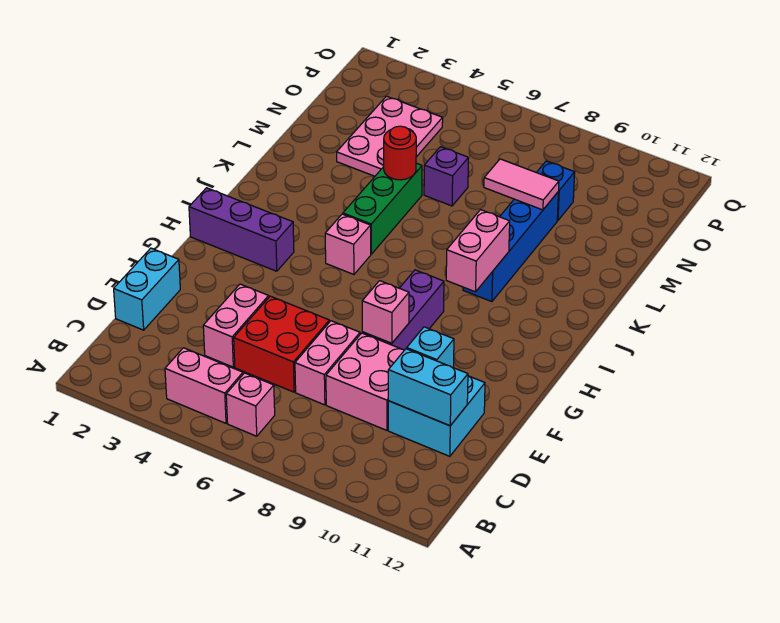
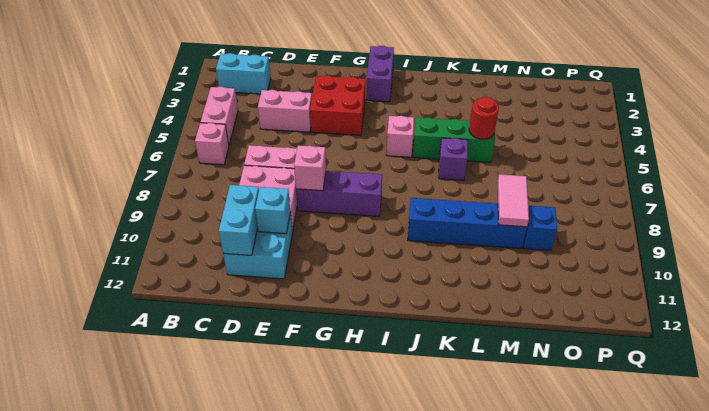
cyan 1x2 brick [114,248,180,330] -> cyan 1x2 brick moved to [216,53,271,94]
red 2x2 brick [234,296,329,392] -> red 2x2 brick moved to [310,75,365,135]
purple 1x3 brick [189,188,294,271] -> purple 1x2 brick [366,46,394,102]
pink 1x2 brick [446,210,510,292] -> none
pink 2x3 plate [337,96,443,176] -> none
purple 1x1 brick [424,147,469,206] -> purple 1x1 brick moved to [439,138,468,180]

